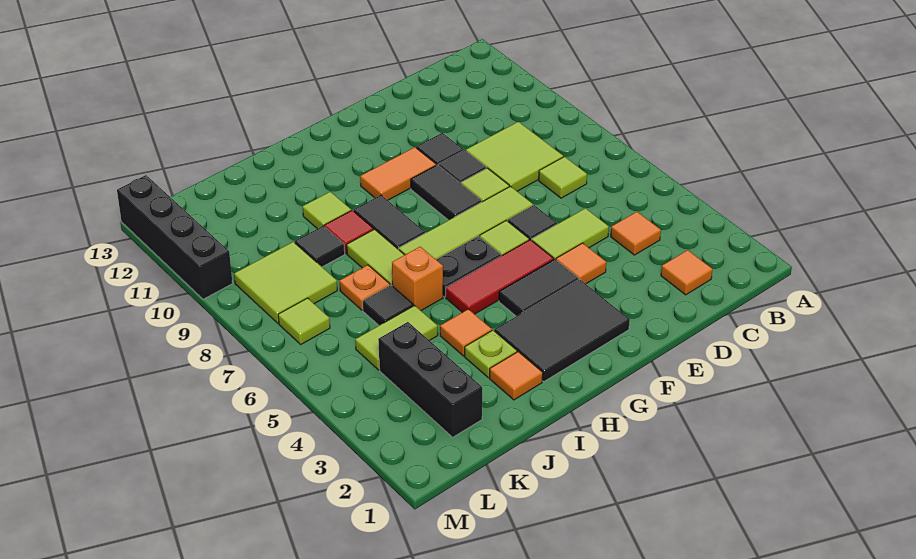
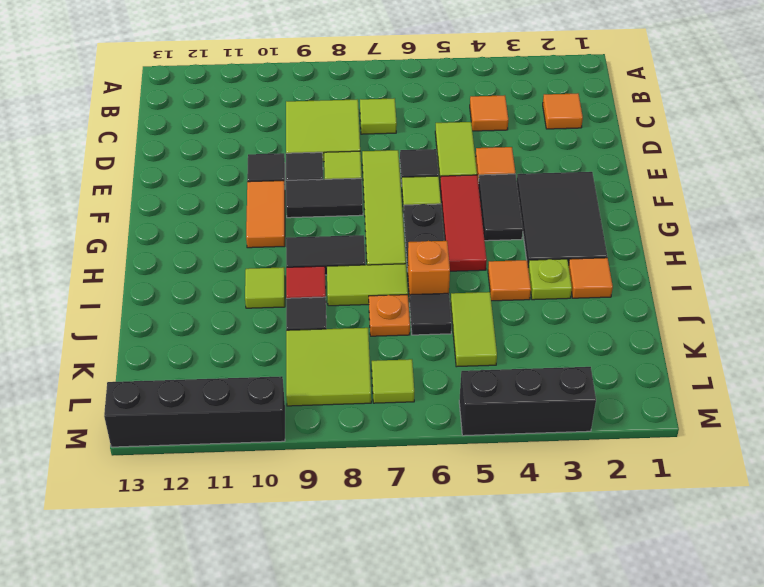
black 1x3 brick [378,322,482,437] -> black 1x3 brick moved to [459,367,596,436]

